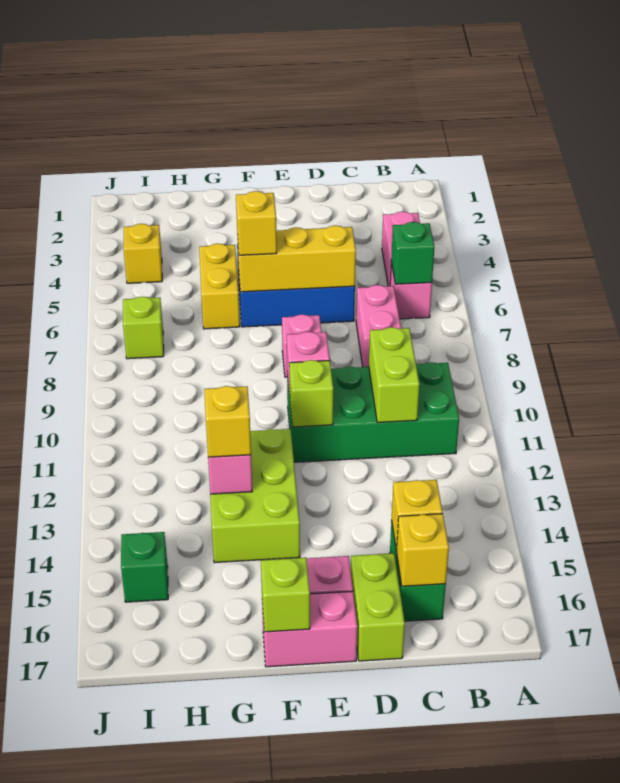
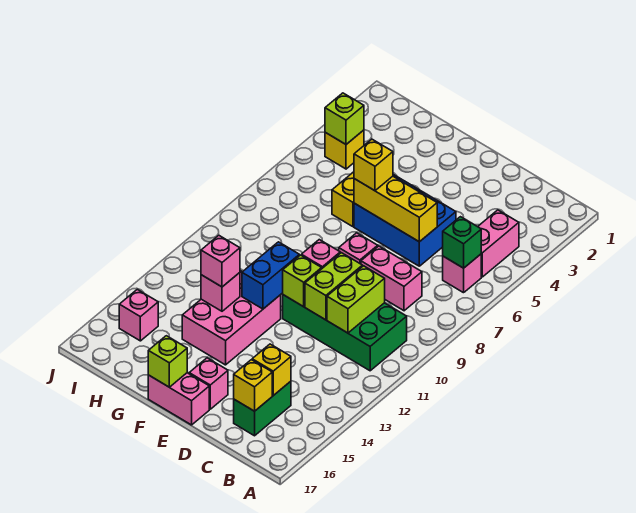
pink 1x2 brick [356,285,401,367] -> pink 1x2 brick turned to [361,246,422,311]
lime 1x2 brick [351,553,405,661] -> lime 1x2 brick moved to [305,253,362,320]
none -> blue 1x2 brick [242,242,299,309]
lime 2x3 brick [210,429,300,563] -> pink 2x3 brick [182,271,281,365]
yellow 1x1 brick [204,386,251,457] -> pink 1x1 brick [201,236,240,287]
lime 1x1 brick [123,296,164,359] -> lime 1x1 brick moved to [325,93,364,144]
green 1x1 brick [121,532,168,602] -> pink 1x1 brick [119,289,158,341]

